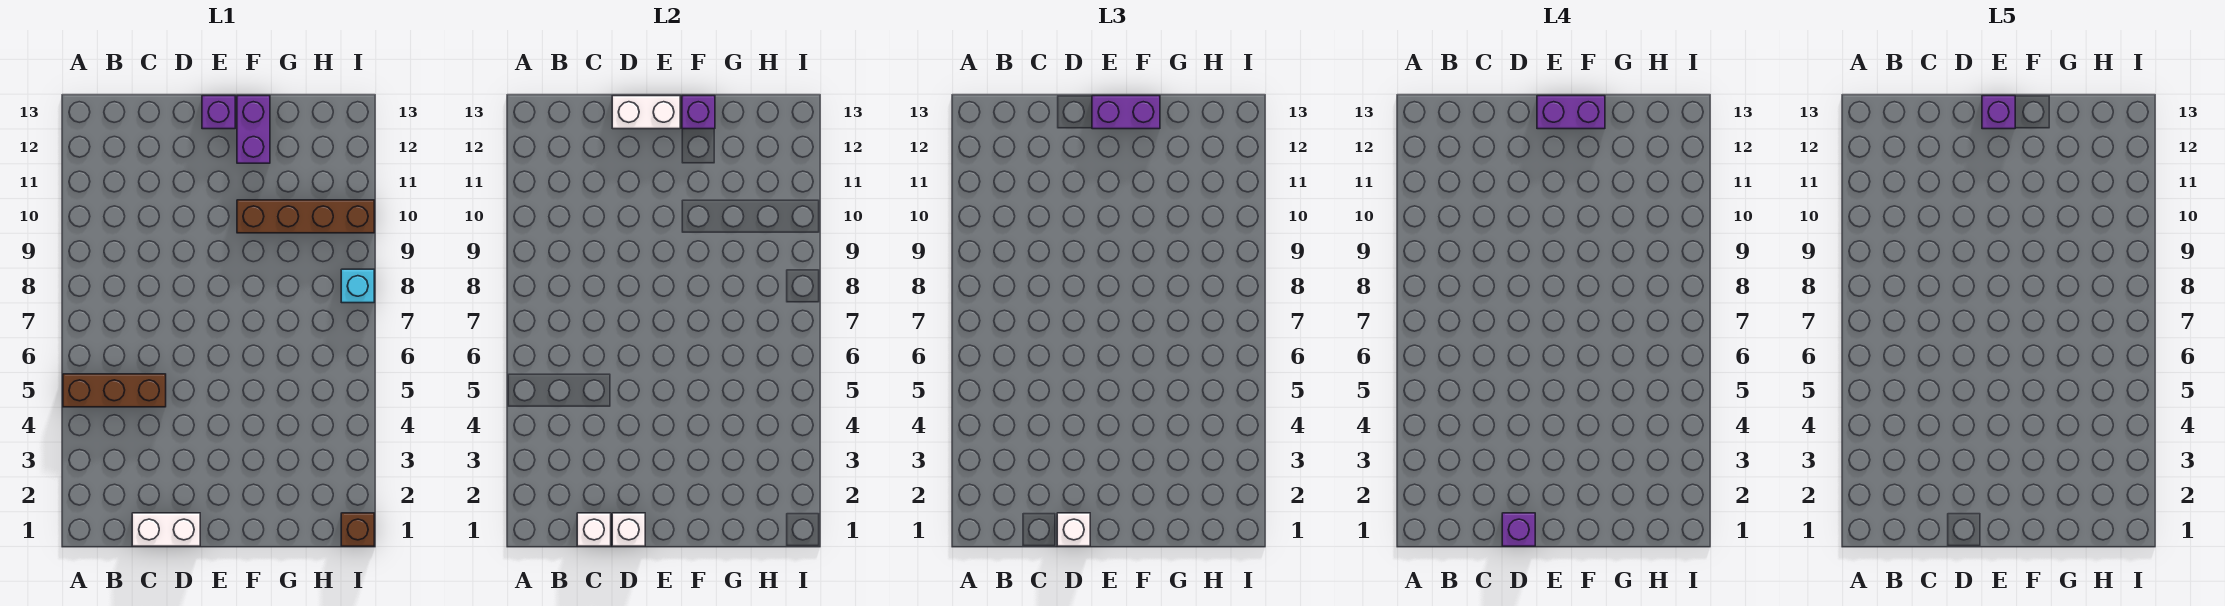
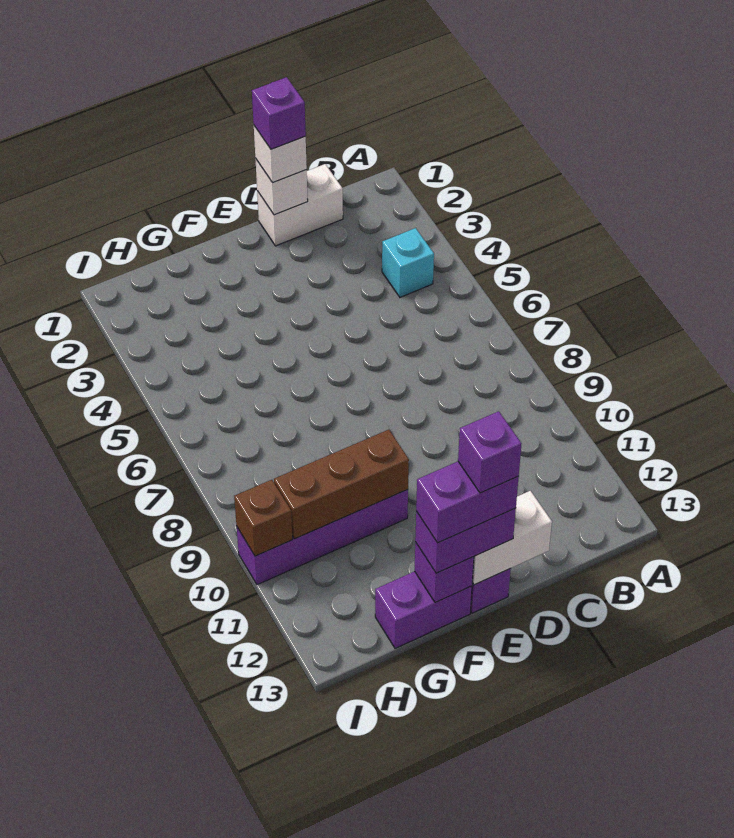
brown 1x3 brick [63,374,166,407] -> brown 1x3 brick moved to [274,430,409,539]
white 1x1 brick [577,513,611,546] -> none
brown 1x4 brick [237,200,374,233] -> purple 1x4 brick [237,490,408,585]
purple 1x2 brick [237,96,270,163] -> purple 1x2 brick turned to [375,571,472,648]
brown 1x1 brick [341,513,374,546] -> brown 1x1 brick moved to [234,480,292,556]
cyan 1x1 brick [341,269,374,303] -> cyan 1x1 brick moved to [382,228,434,297]

